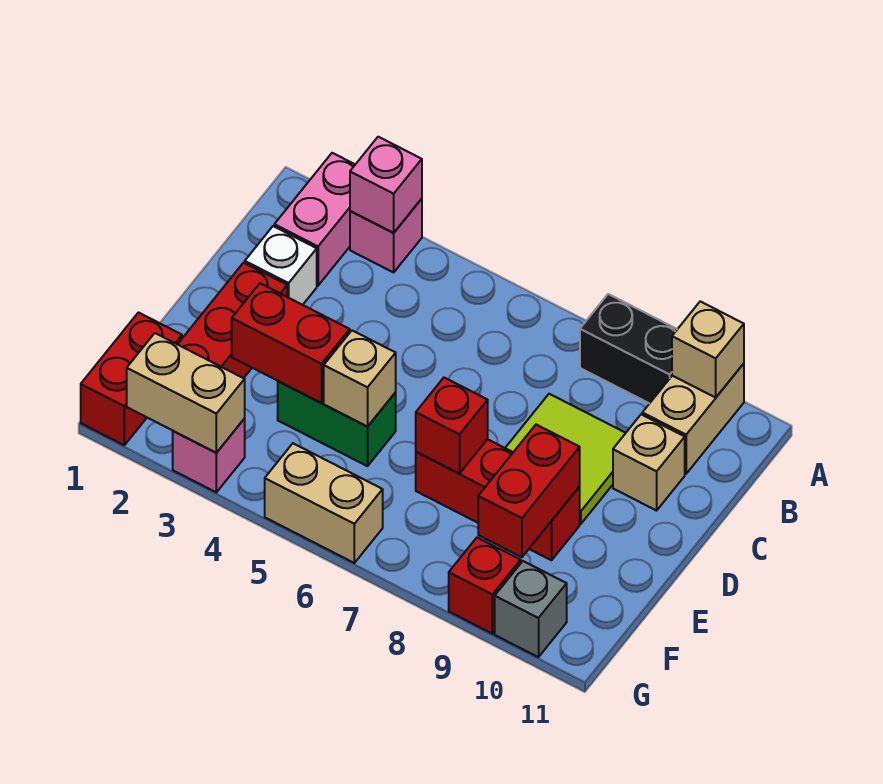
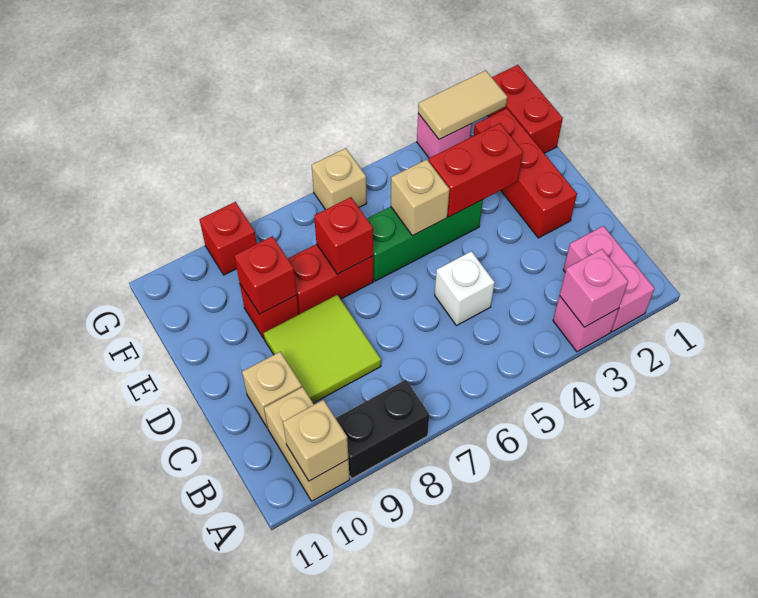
white 1x1 brick [245,226,317,305] -> white 1x1 brick moved to [435,251,495,326]
green 1x2 brick [278,381,396,466] -> green 1x3 brick [367,200,483,281]
red 1x2 brick [478,425,580,557] -> red 1x1 brick [234,236,297,314]
tan 1x2 brick [127,333,245,453] -> tan 1x2 tile [418,70,507,140]
tan 1x2 brick [265,444,383,563] -> tan 1x1 brick [312,148,367,210]
grey 1x1 brick [495,561,567,657] -> none

